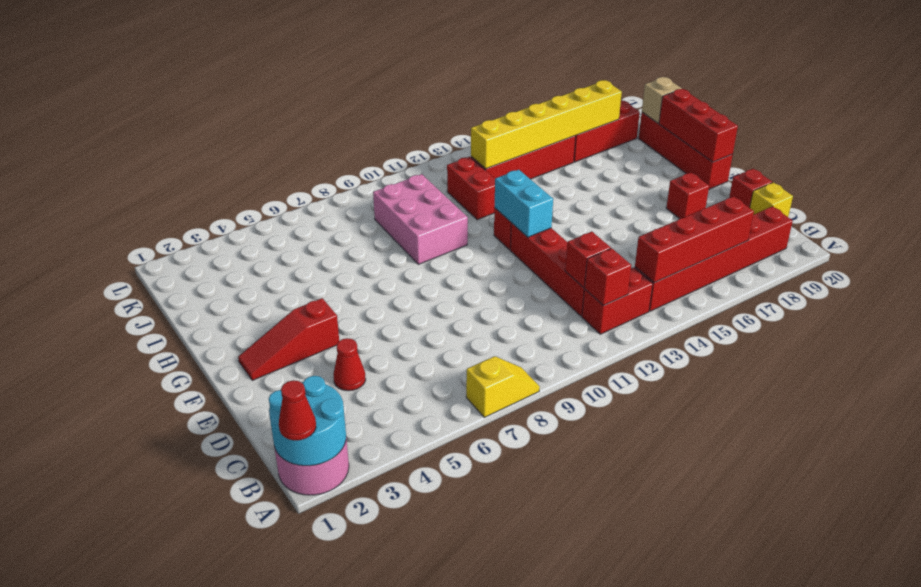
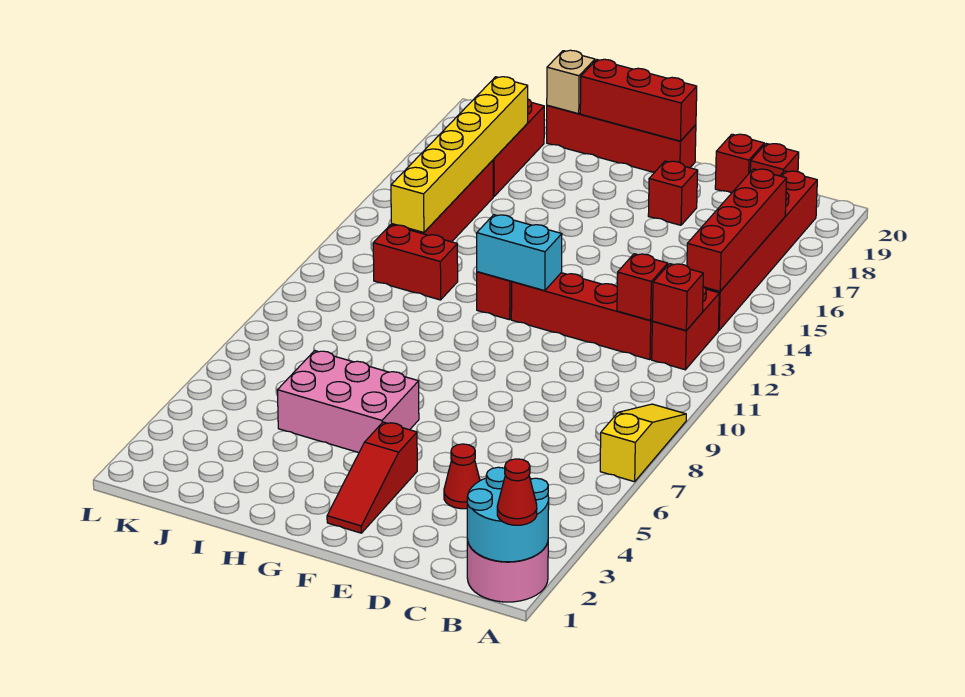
yellow 1x2 slope [466,356,540,417] -> yellow 1x3 slope [600,404,686,482]
yellow 1x1 brick [750,182,793,217] -> red 1x1 brick [750,144,799,176]
pink 2x3 brick [373,174,468,264] -> pink 2x3 brick moved to [277,351,419,452]

